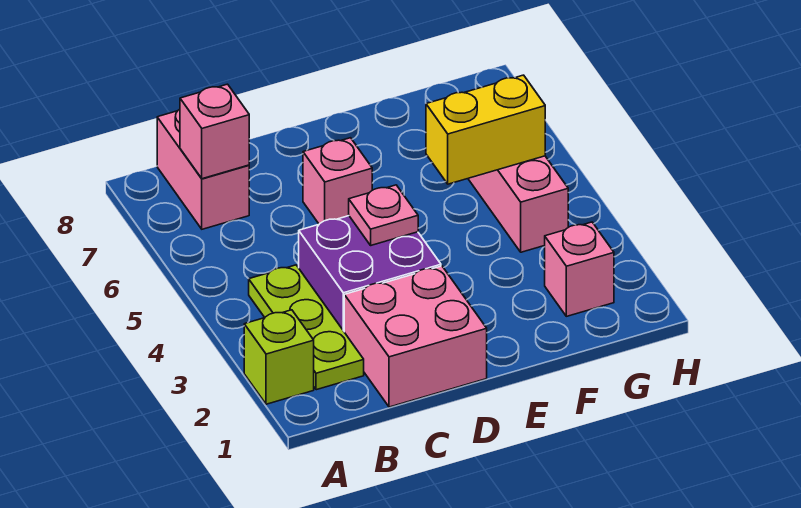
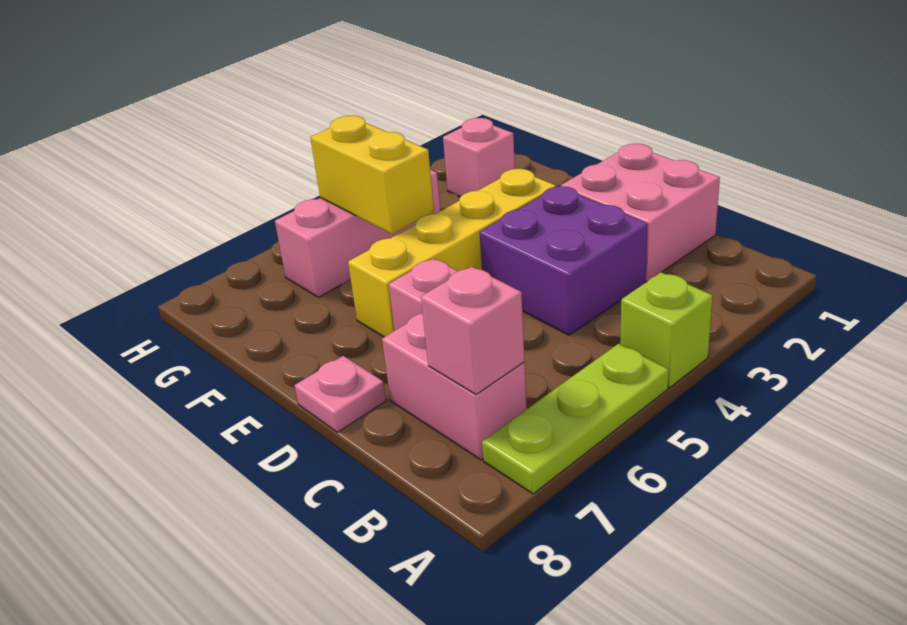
lime 1x1 brick [244,310,314,404] -> lime 1x1 brick moved to [620,272,713,388]
lime 1x3 plate [249,265,364,390] -> lime 1x3 plate moved to [482,344,669,494]
pink 1x2 brick [157,109,249,229] -> pink 1x2 brick turned to [382,313,527,460]
pink 1x1 plate [349,185,418,245] -> pink 1x1 plate moved to [295,356,386,432]
none -> yellow 1x4 brick [348,169,556,337]

